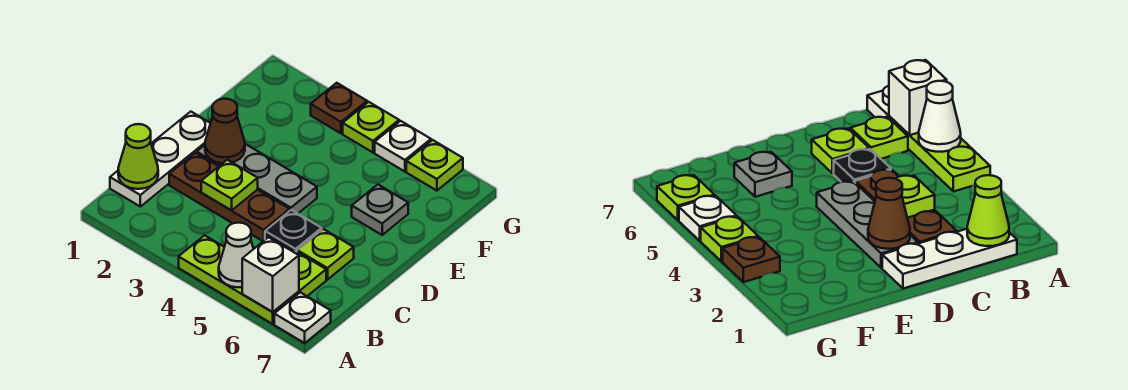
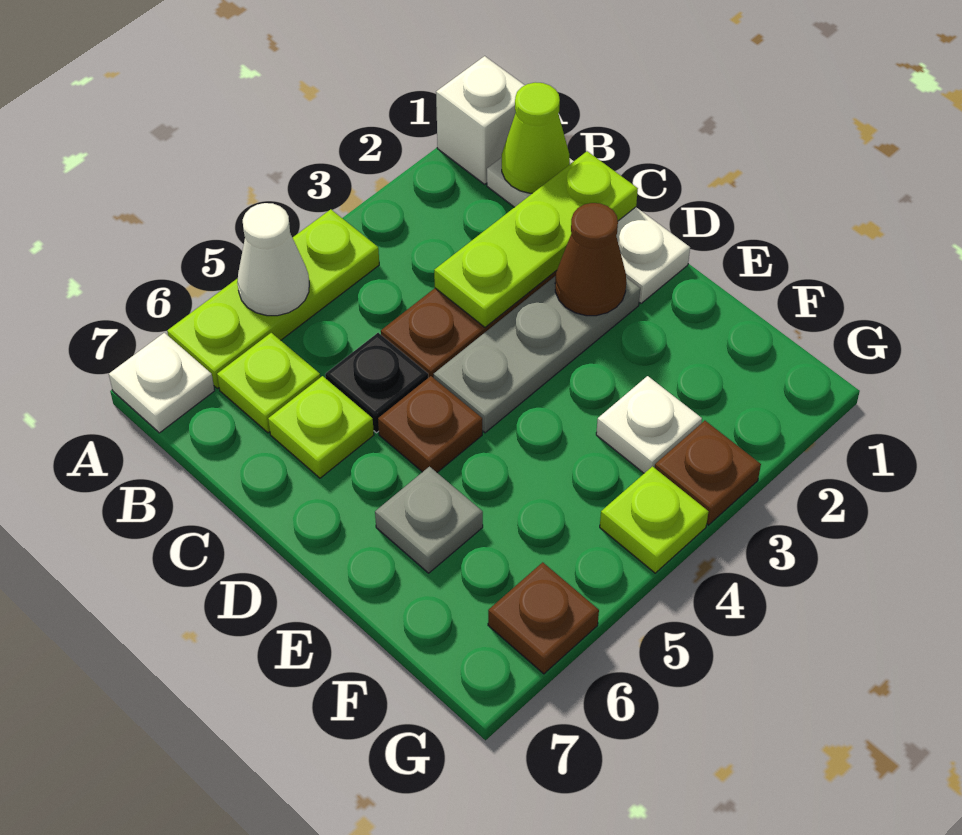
white 1x1 brick [242,237,299,312] -> white 1x1 brick moved to [436,56,525,184]
lime 1x1 plate [201,160,258,210] -> lime 1x3 plate [434,151,638,327]
none -> brown 1x1 plate [378,376,482,472]
white 1x1 plate [375,121,431,172] -> white 1x1 plate moved to [596,376,702,473]
lime 1x1 plate [406,140,463,191] -> brown 1x1 plate [488,562,599,674]

